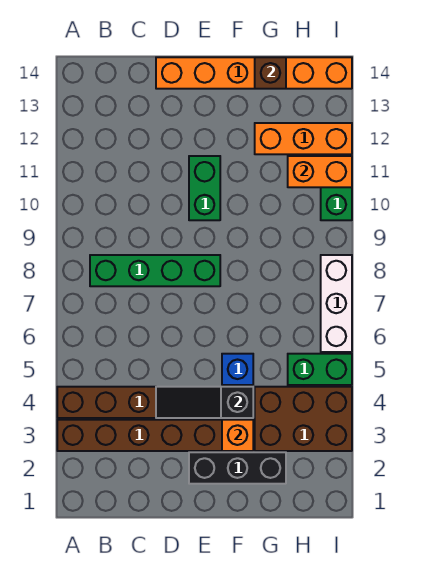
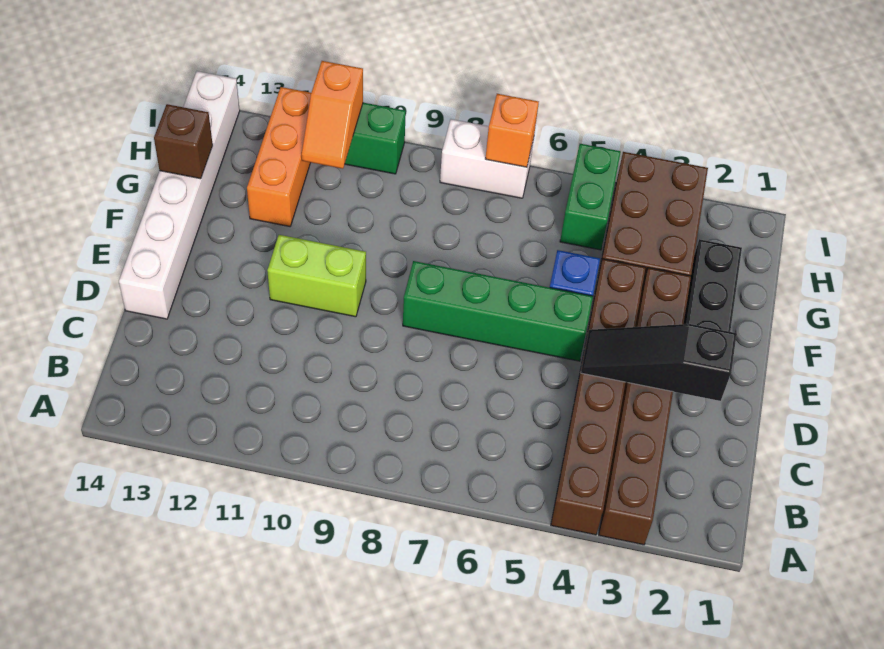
green 1x4 brick [90,255,220,286] -> green 1x4 brick turned to [403,261,593,361]
black 1x3 slope [156,387,253,418] -> black 1x3 slope turned to [581,324,737,401]
orange 1x6 brick [156,57,352,89] -> white 1x6 brick [119,71,240,319]
green 1x2 brick [189,156,220,220] -> lime 1x2 brick [267,235,366,317]
orange 1x1 brick [222,420,253,451] -> orange 1x1 brick moved to [485,94,539,167]
orange 1x2 brick [288,156,352,187] -> orange 1x2 slope [302,61,363,169]
white 1x3 brick [321,255,352,352] -> white 1x2 brick [440,119,534,198]

